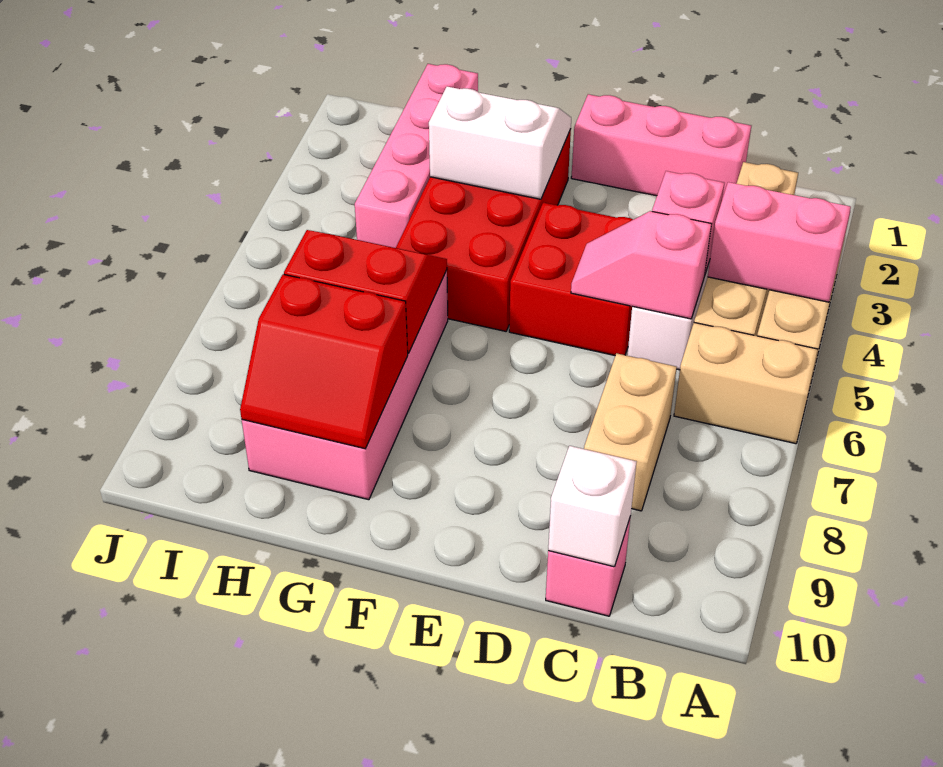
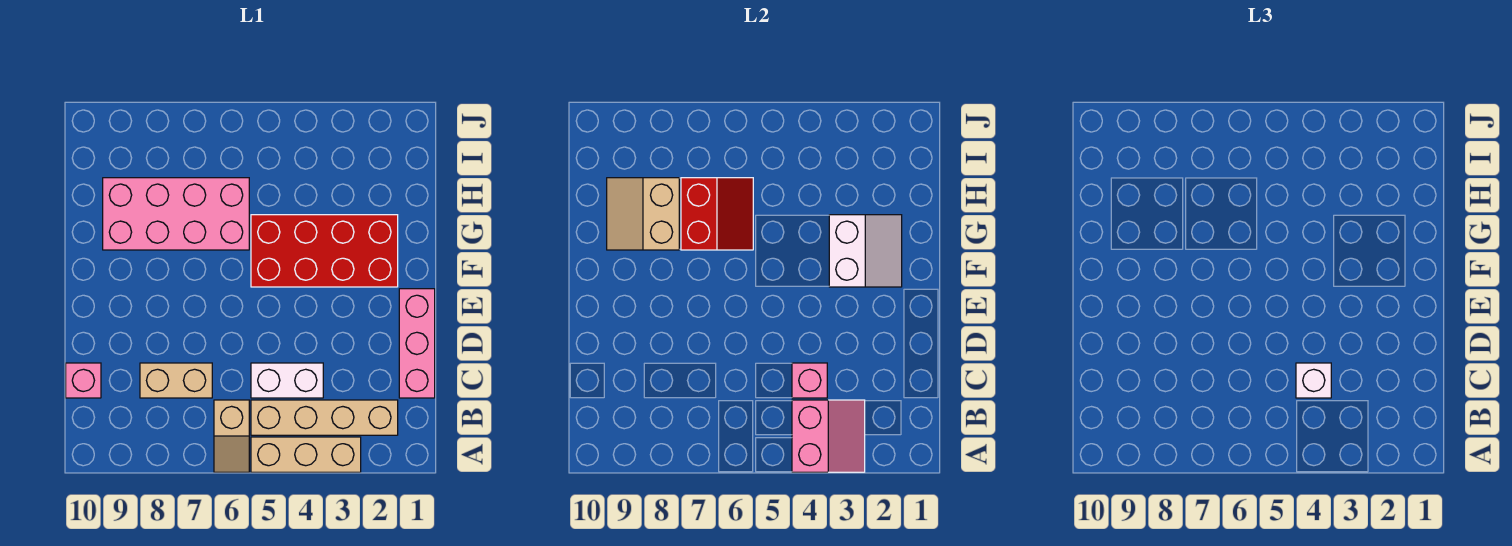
tan 1x2 brick [674,323,818,444] -> tan 1x2 slope [214,400,249,472]
pink 1x2 slope [571,211,711,319] -> none
white 1x1 brick [548,446,637,567] -> white 1x1 brick moved to [1296,363,1331,398]
red 2x2 brick [509,203,633,355] -> none
red 2x2 slope [240,274,408,449] -> tan 2x2 slope [607,178,679,250]
pink 1x4 brick [355,64,478,248] -> none

